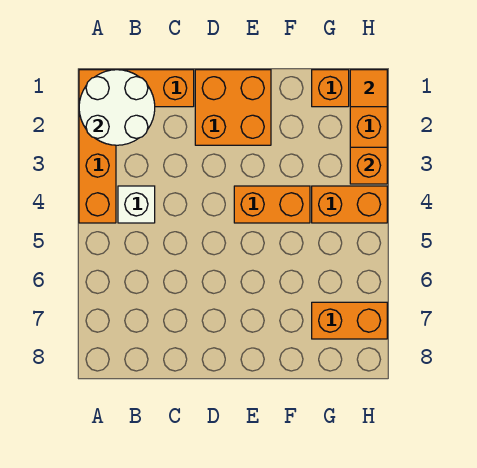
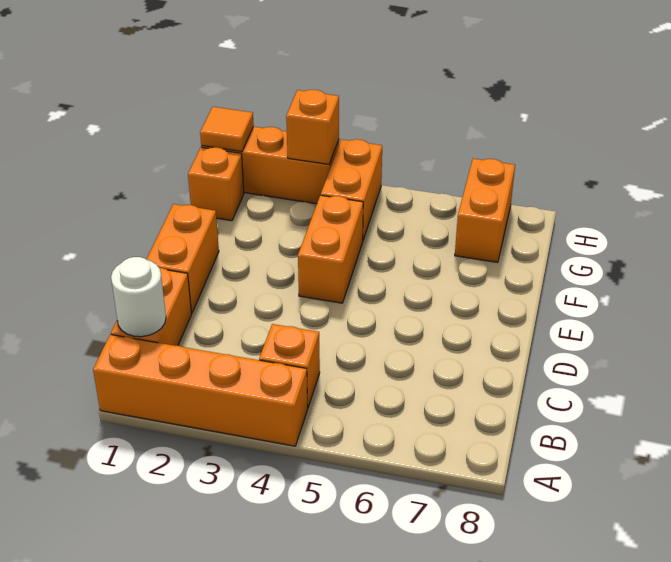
white 2x2 round brick [79,70,155,145] -> white 1x1 round brick [111,257,166,337]
white 1x1 brick [118,186,155,223] -> orange 1x1 brick [259,324,320,407]
orange 2x2 brick [195,70,271,145] -> orange 1x2 brick [146,204,219,313]

